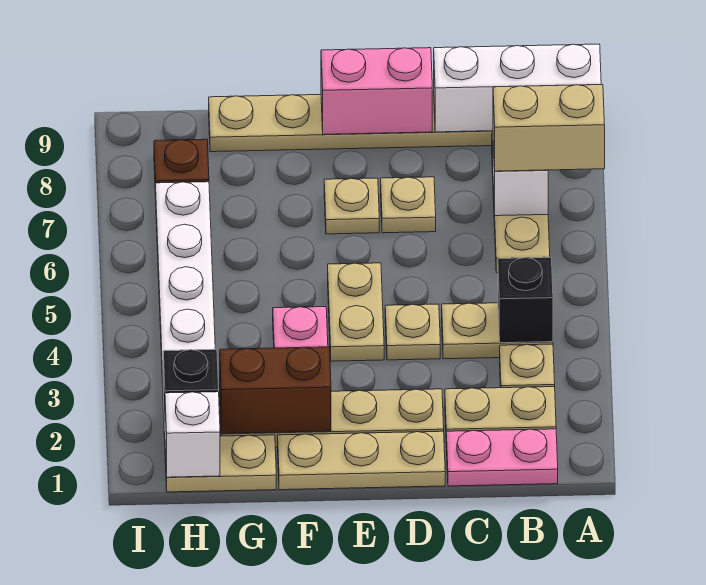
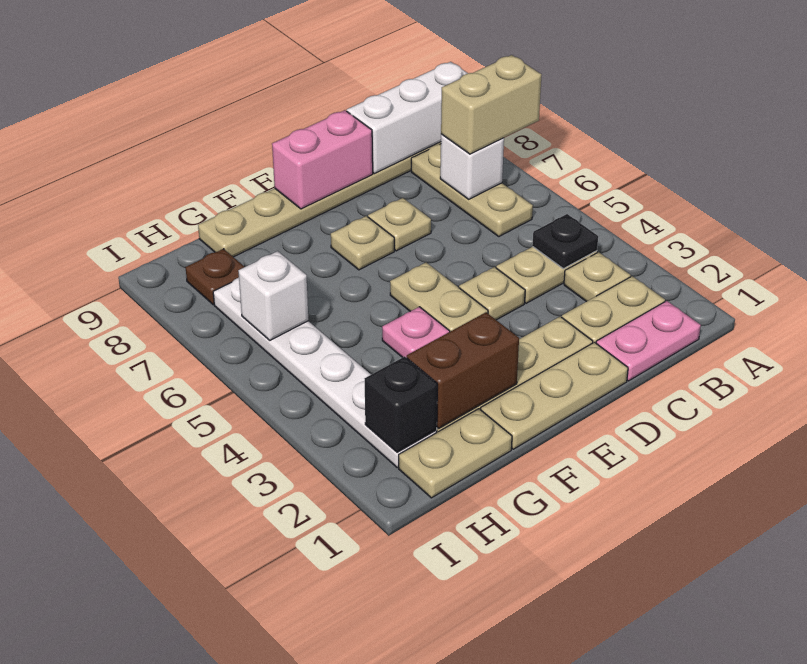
black 1x1 brick [498,257,553,343] -> black 1x1 plate [532,214,598,269]
white 1x1 brick [165,392,220,477] -> white 1x1 brick moved to [238,251,308,340]

